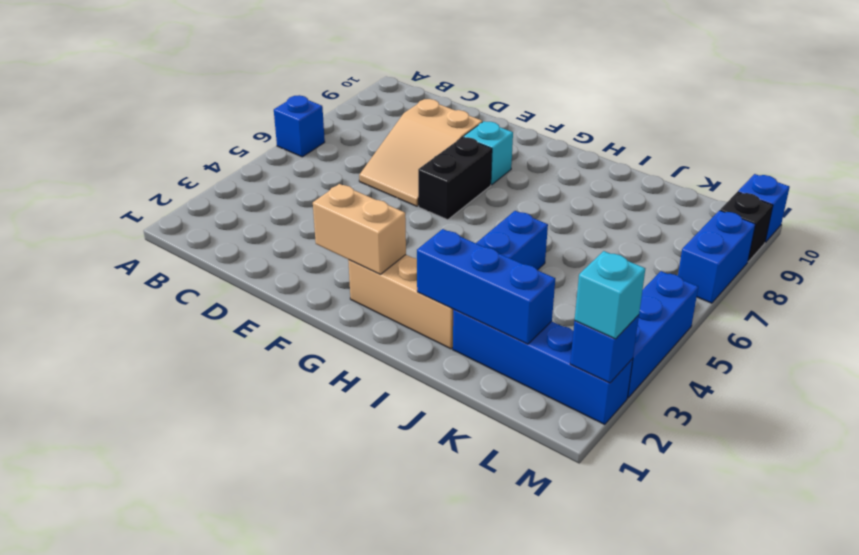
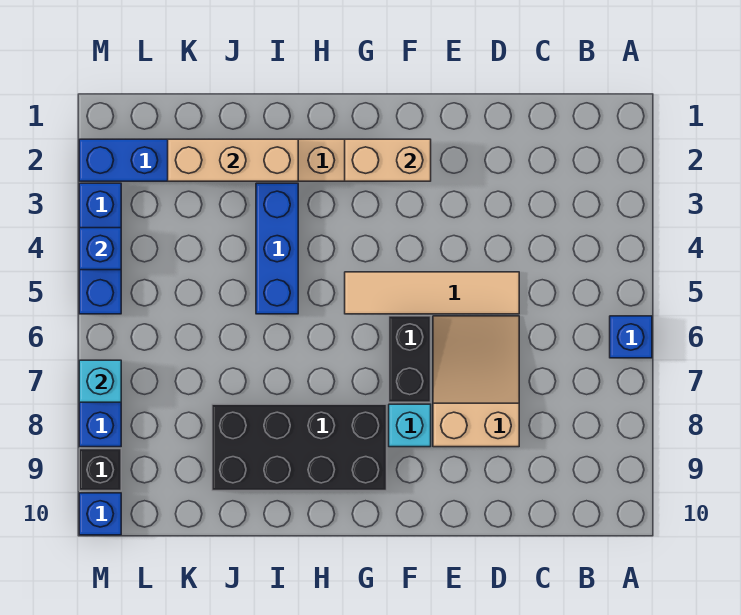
none -> tan 1x4 tile [345,272,519,314]
none -> black 2x4 brick [212,404,387,491]
blue 1x3 brick [417,229,555,344] -> tan 1x3 brick [168,139,298,181]
blue 1x1 brick [570,315,639,383] -> blue 1x1 brick moved to [79,228,121,270]
cyan 1x1 brick [575,251,645,339] -> cyan 1x1 brick moved to [79,360,121,402]

